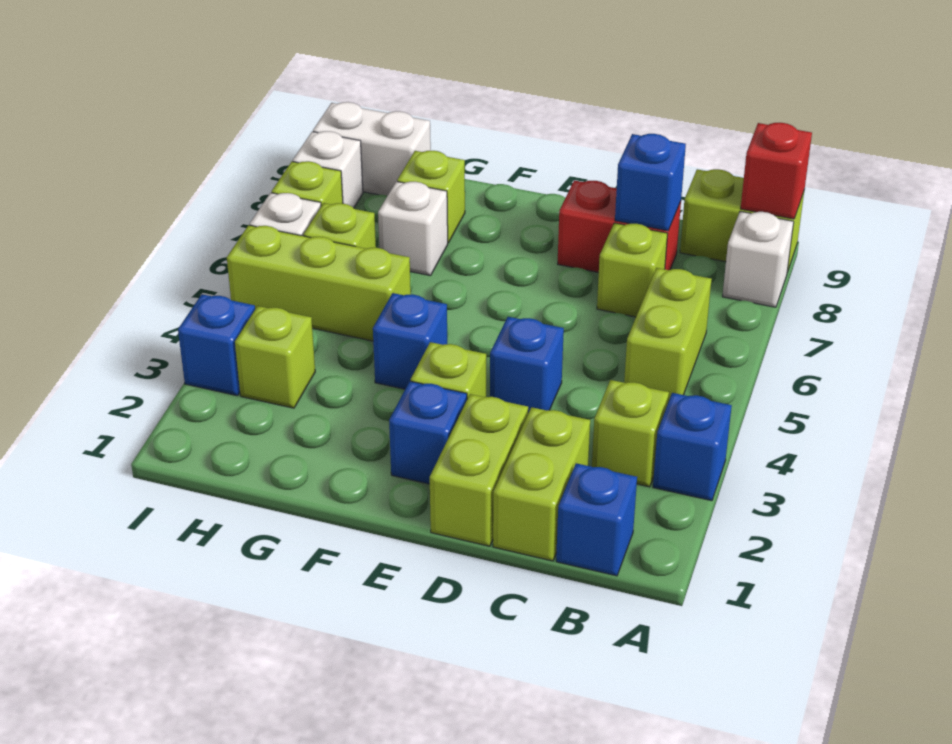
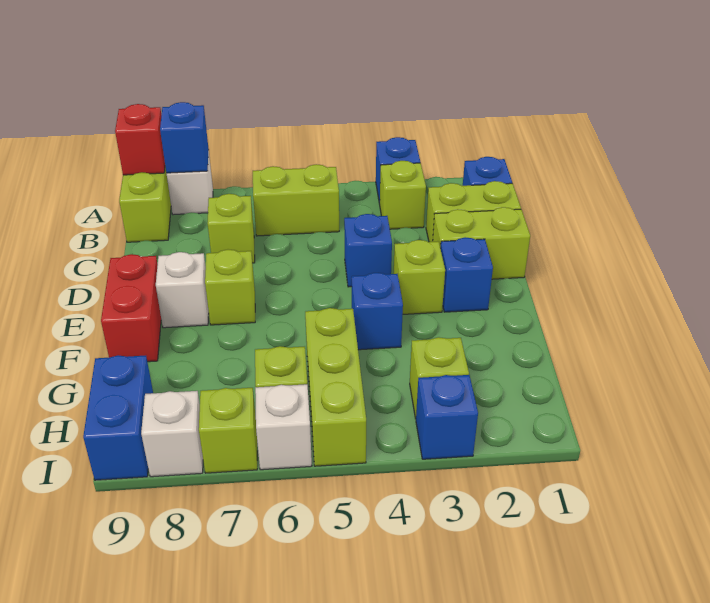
red 1x2 brick [558,180,681,273] -> red 1x2 brick moved to [101,254,161,362]
blue 1x1 brick [615,134,686,231] -> blue 1x1 brick moved to [160,102,209,173]
white 1x1 brick [378,181,448,276] -> white 1x1 brick moved to [156,252,209,328]
lime 1x1 brick [397,151,465,243] -> lime 1x1 brick moved to [205,249,255,325]
white 1x2 brick [313,102,431,196] -> blue 1x2 brick [83,355,153,480]

